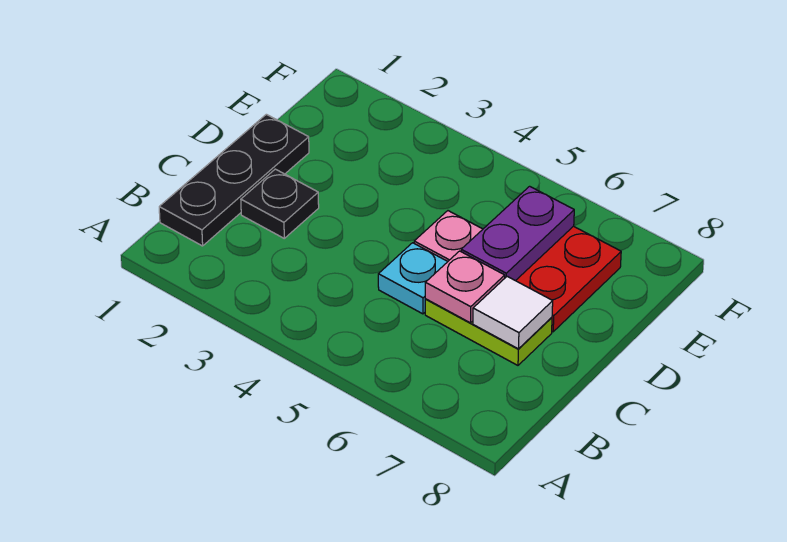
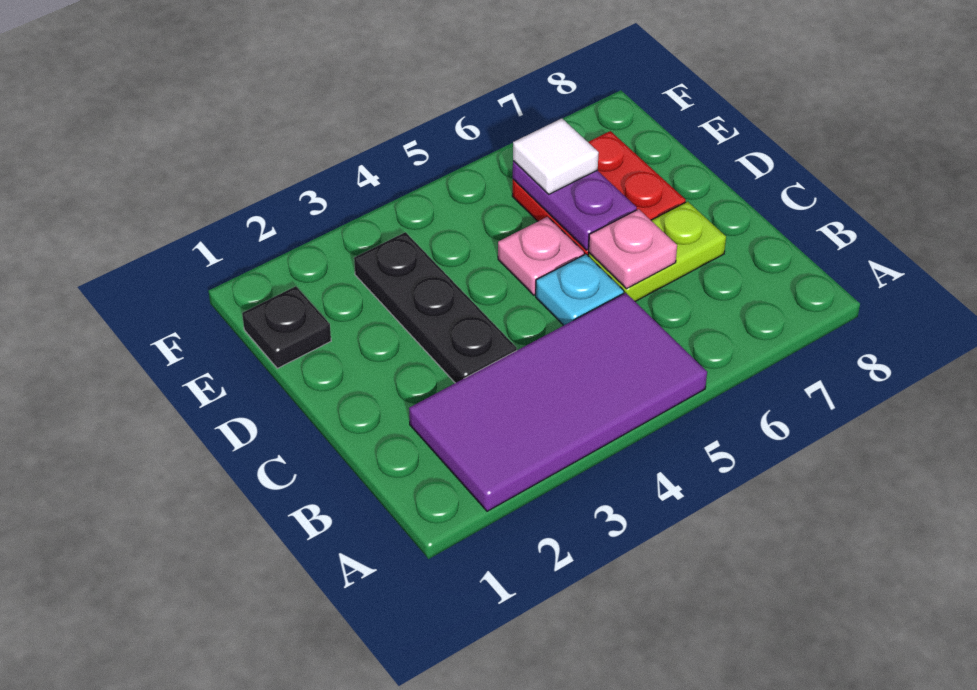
none -> purple 2x4 tile [409,293,707,511]
black 1x3 plate [159,114,309,246] -> black 1x3 plate moved to [354,232,517,383]
black 1x1 plate [241,169,319,238] -> black 1x1 plate moved to [242,286,331,368]
white 1x1 tile [473,276,553,349] -> white 1x1 tile moved to [513,119,599,194]

